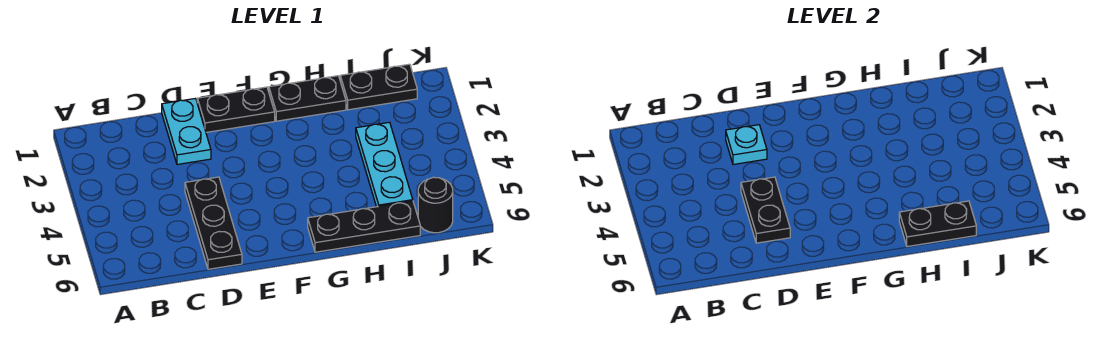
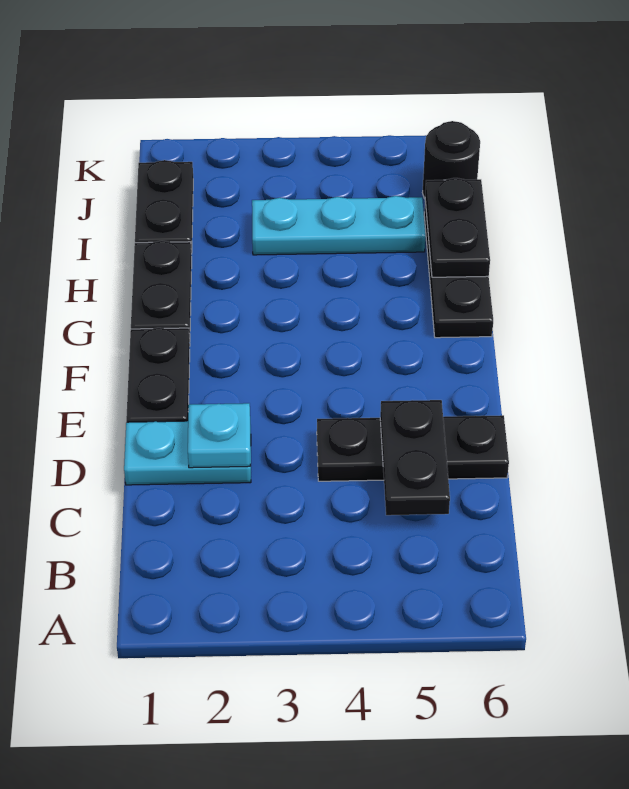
black 1x2 plate [741,177,790,243] -> black 1x2 plate turned to [380,400,450,515]

